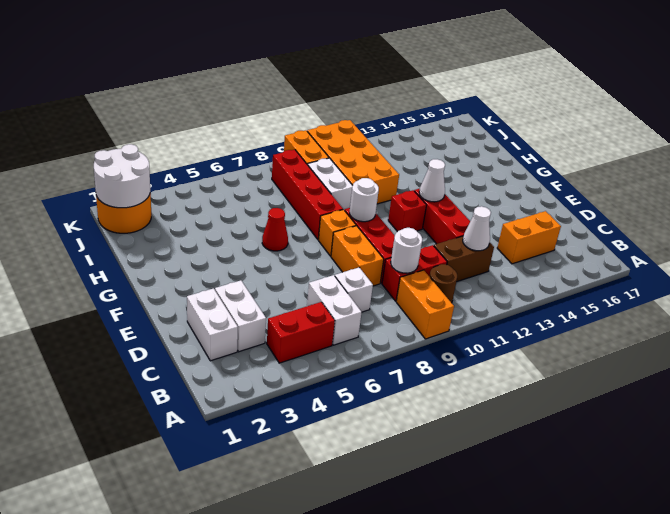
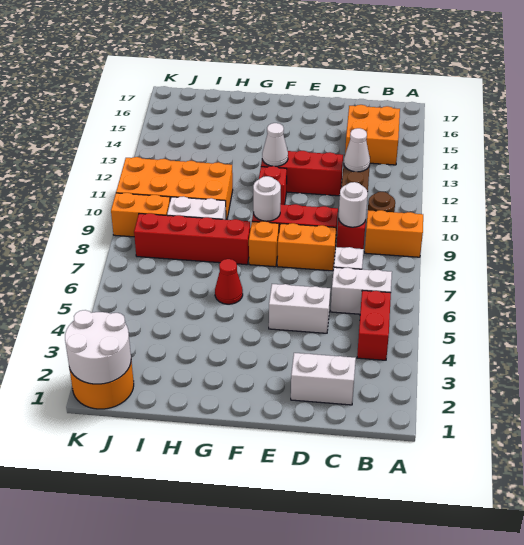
white 1x2 brick [215,280,266,352] -> white 1x2 brick moved to [269,284,330,333]
orange 1x2 brick [497,211,561,264] -> orange 2x2 brick [345,105,400,165]

